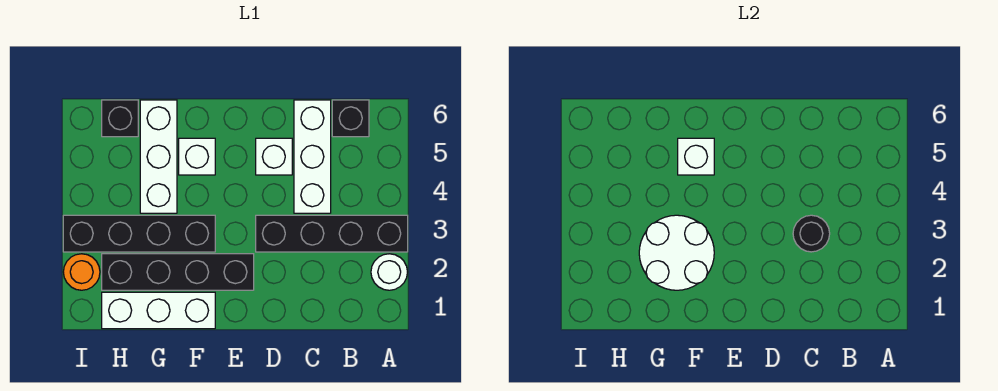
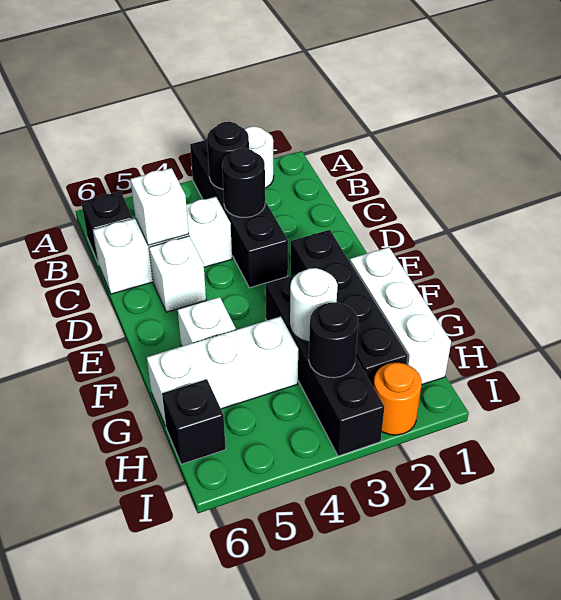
none -> black 1x1 round brick [207,122,249,189]
white 2x2 round brick [639,215,714,290] -> white 1x1 round brick [290,268,338,342]
white 1x1 brick [678,138,714,175] -> white 1x1 brick moved to [131,168,189,245]
none -> black 1x1 round brick [309,302,358,378]

